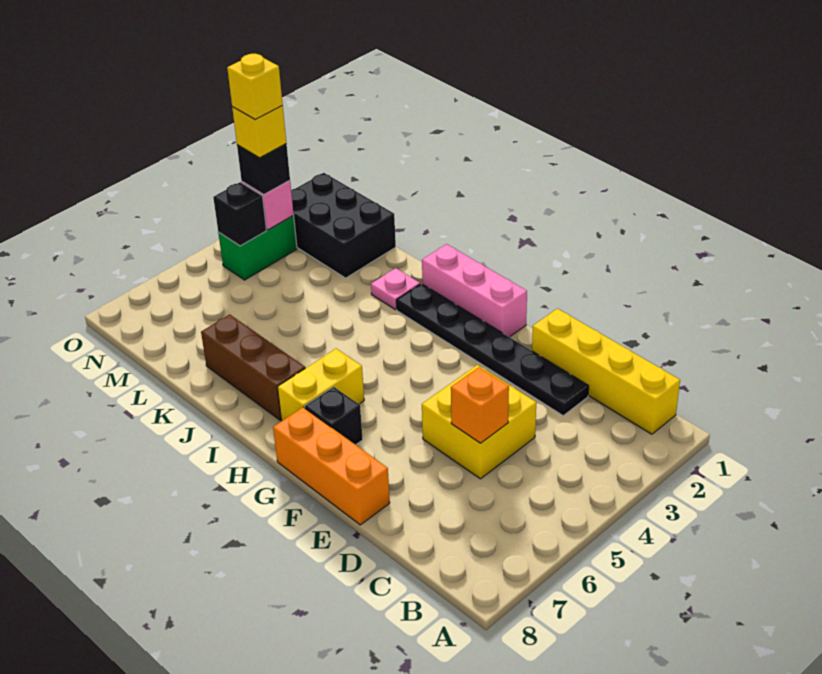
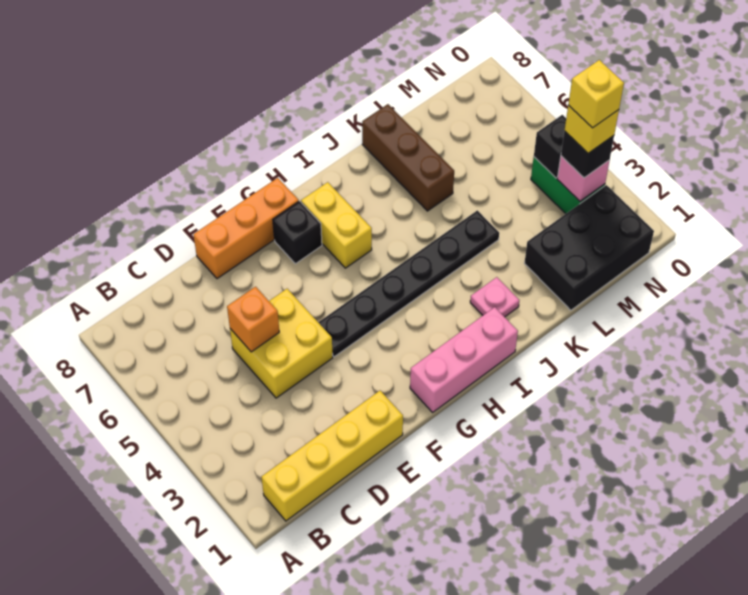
black 1x6 plate [396,284,589,416] -> black 1x6 plate moved to [318,210,499,357]
brown 1x3 brick [201,314,305,420] -> brown 1x3 brick turned to [362,104,454,211]

